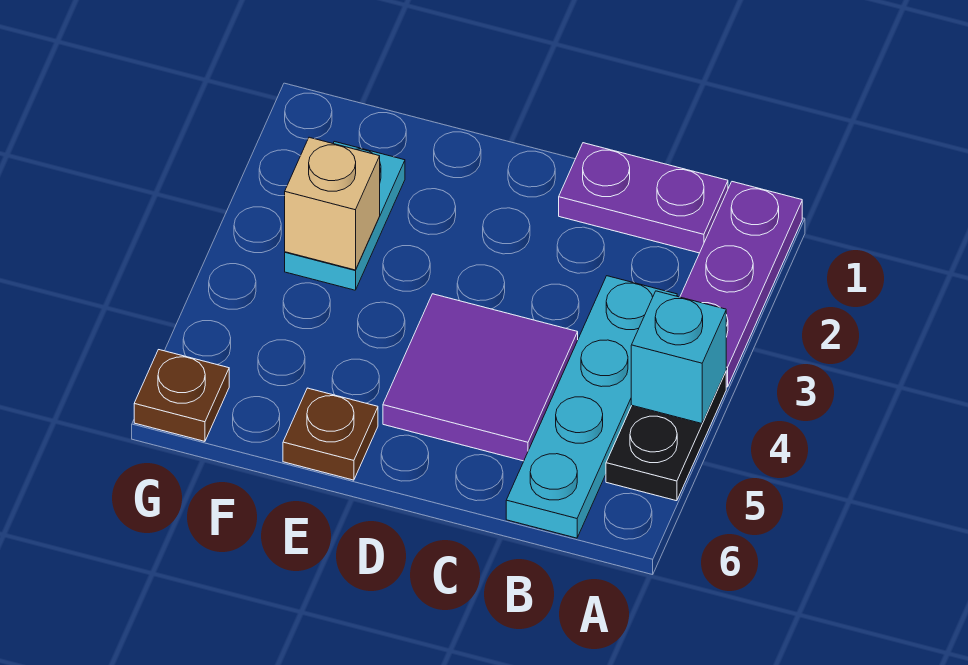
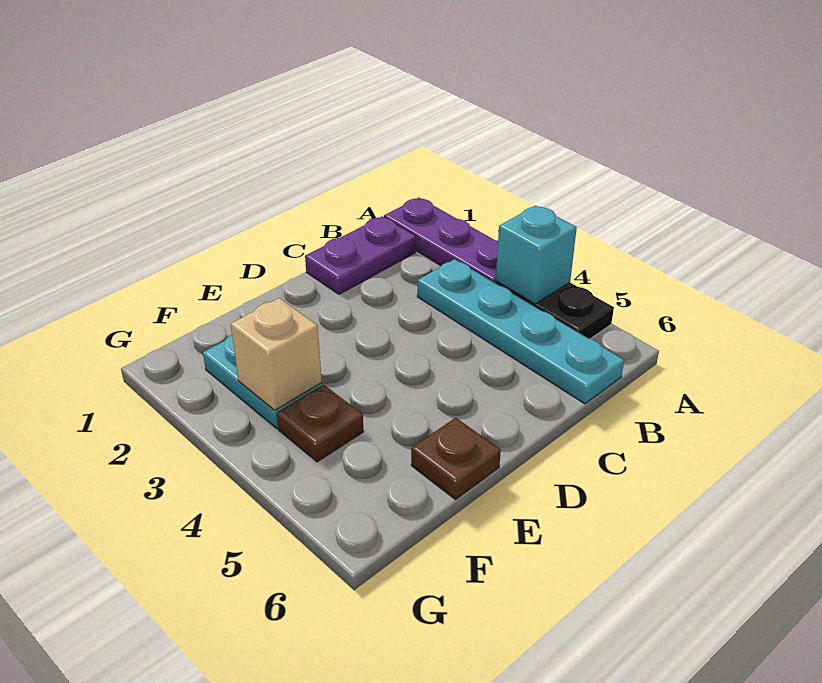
purple 2x2 tile [383,294,578,461] -> none
brown 1x1 plate [134,350,229,441] -> brown 1x1 plate moved to [277,385,364,462]

